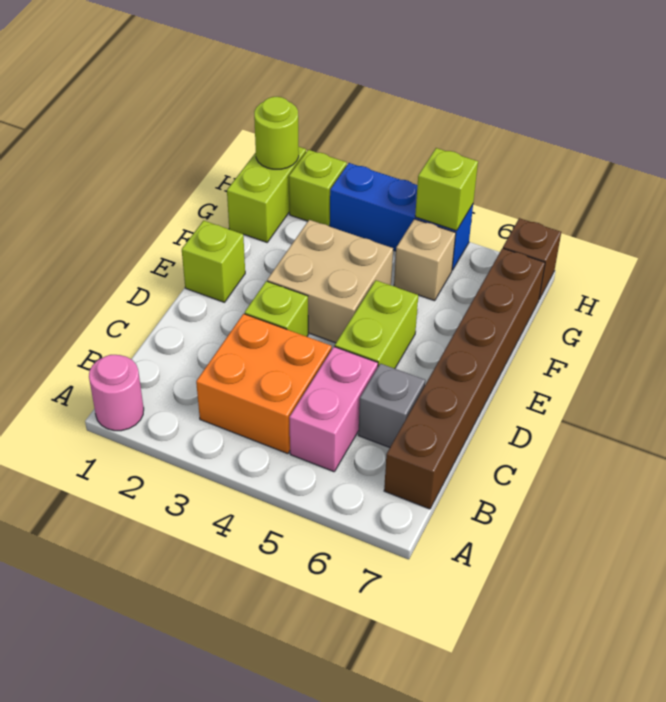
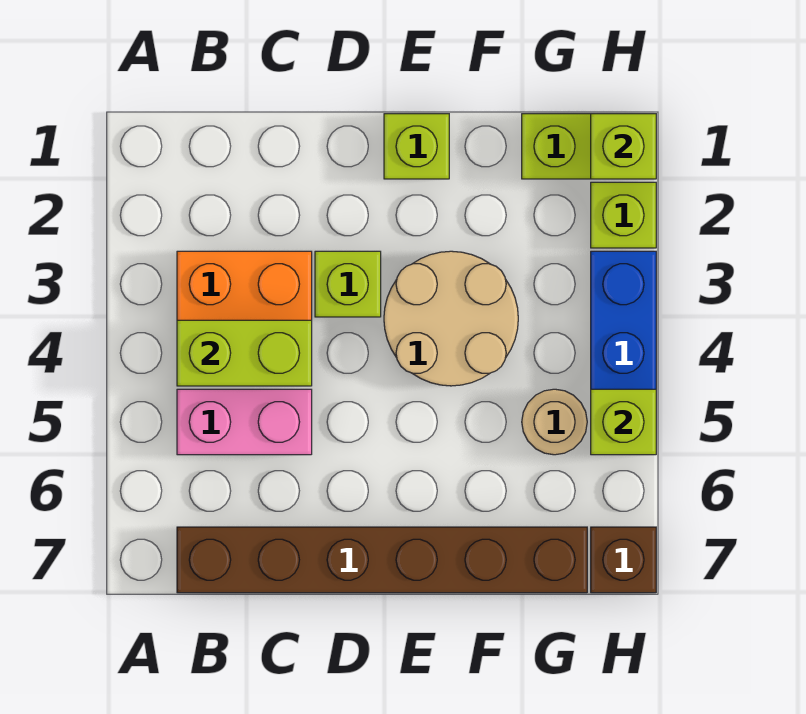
pink 1x1 round brick [89,355,144,431] -> none
grey 1x1 brick [358,364,425,448] -> none
lime 1x2 brick [335,280,418,369] -> lime 1x2 brick moved to [177,320,312,386]
tan 2x2 brick [267,220,393,343] -> tan 2x2 round brick [384,251,518,386]
tan 1x1 brick [394,219,456,301] -> tan 1x1 round brick [522,389,587,455]
lime 1x1 round brick [254,97,299,169] -> lime 1x1 brick [591,114,656,179]

